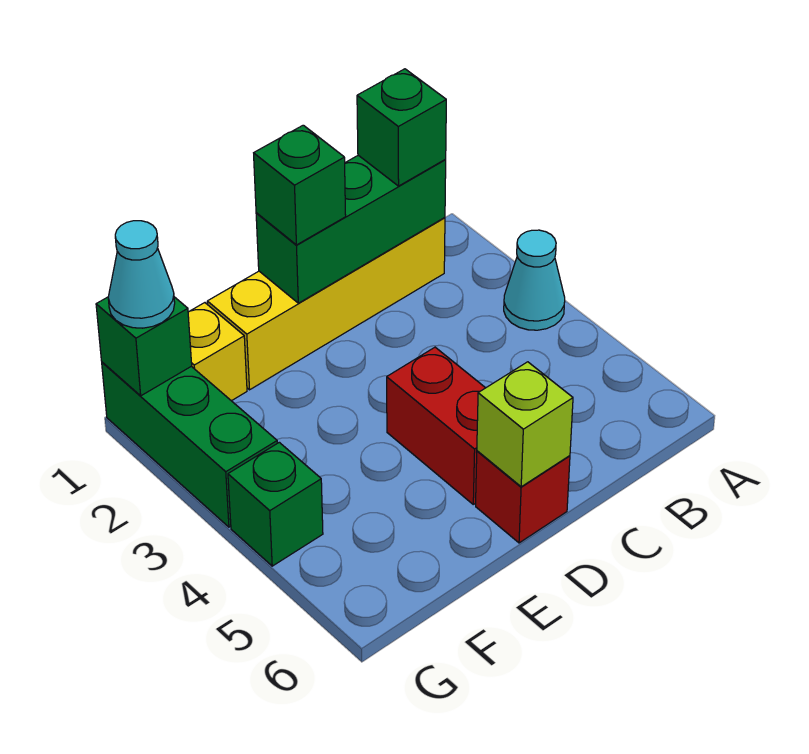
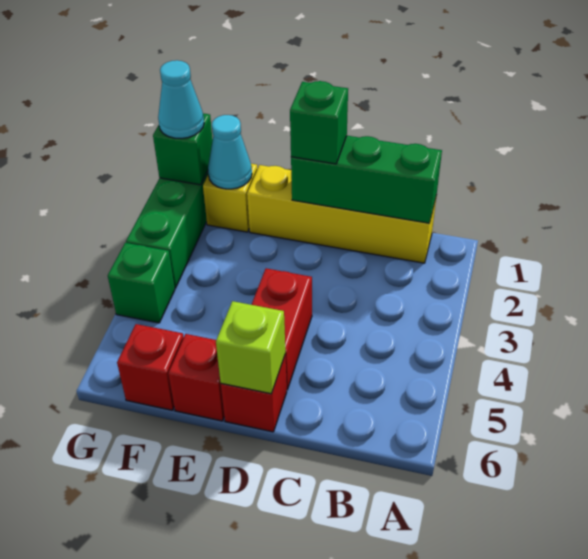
cyan 1x1 cone [504,230,565,330] -> cyan 1x1 cone moved to [208,115,252,189]
green 1x1 brick [357,69,446,186] -> none
none -> red 1x1 brick [168,334,224,421]
none -> red 1x1 brick [117,324,184,410]

